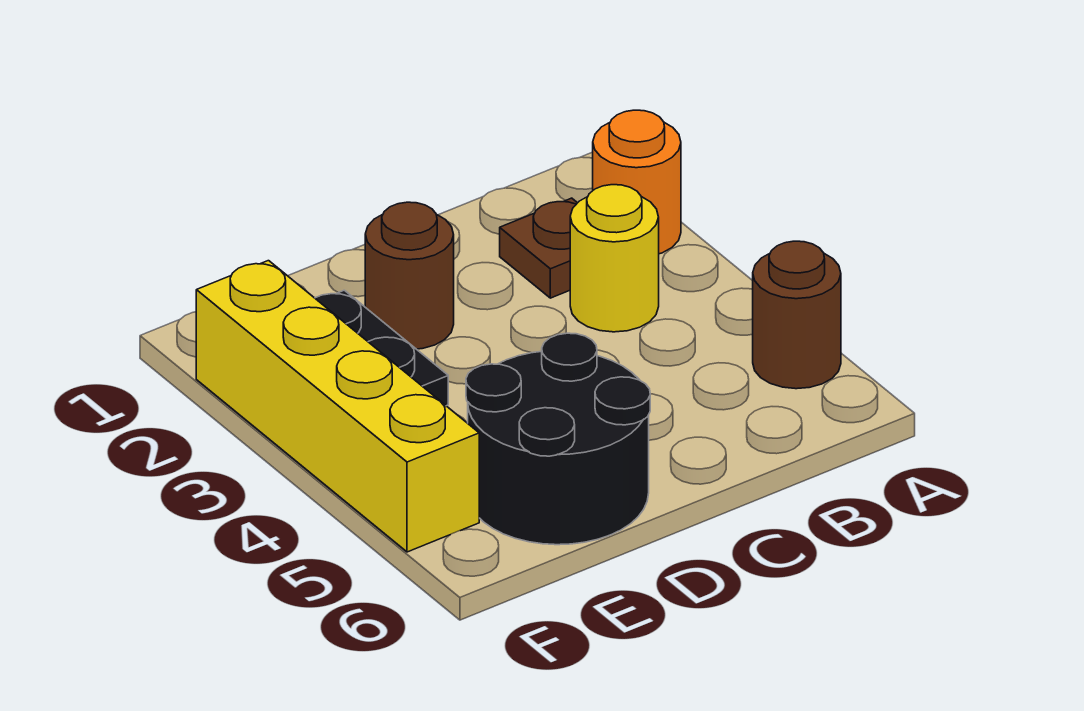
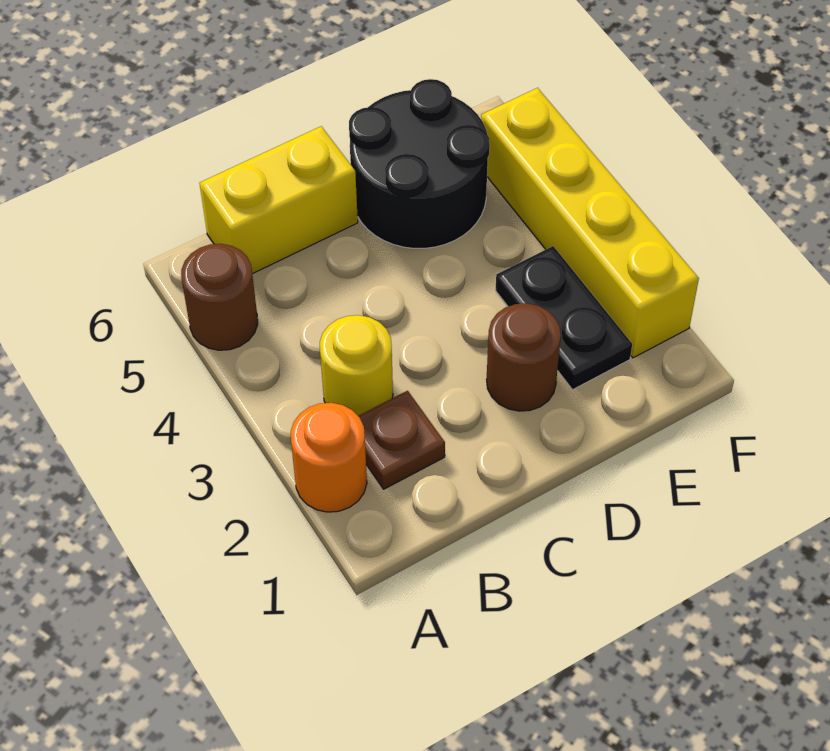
none -> yellow 1x2 brick [200,126,358,274]

